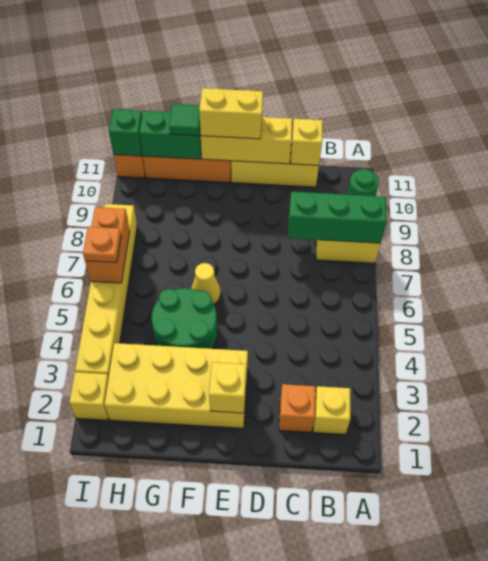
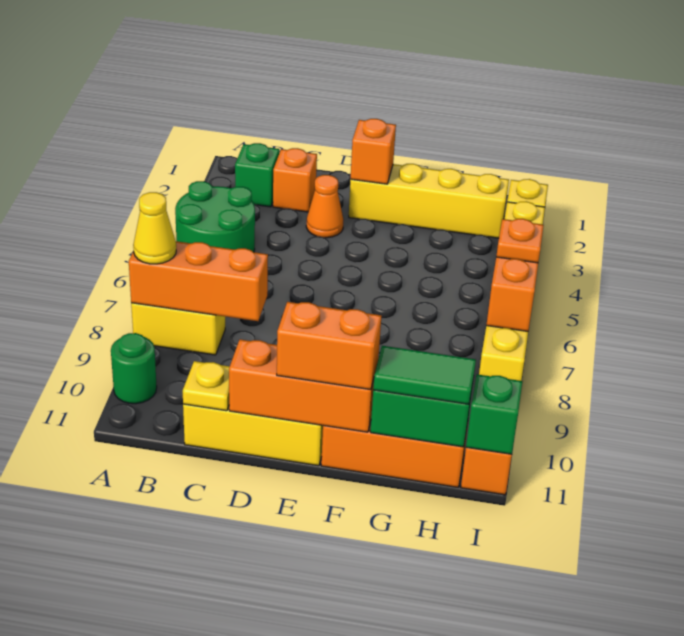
green 1x3 brick [288,192,387,243] -> orange 1x3 brick [129,241,268,321]
yellow 1x1 brick [313,386,350,434] -> green 1x1 brick [235,143,279,207]
yellow 1x1 brick [291,119,323,165] -> yellow 1x1 plate [183,361,230,411]
none -> orange 1x1 cone [306,175,344,238]
yellow 1x3 brick [201,117,292,164] -> orange 1x3 brick [229,339,374,432]
yellow 2x4 brick [105,343,248,428] -> yellow 1x4 brick [349,164,509,238]
yellow 1x1 brick [209,362,246,413] -> orange 1x1 brick [350,119,396,184]
yellow 1x2 brick [199,88,263,139] -> orange 1x2 brick [277,302,381,390]
green 2x2 round brick [152,288,217,349] -> green 2x2 round brick moved to [175,181,255,252]
yellow 1x1 cone [191,263,221,304] -> yellow 1x1 cone moved to [133,192,176,264]
green 1x1 tile [169,104,200,136] -> green 1x2 tile [373,346,476,404]

